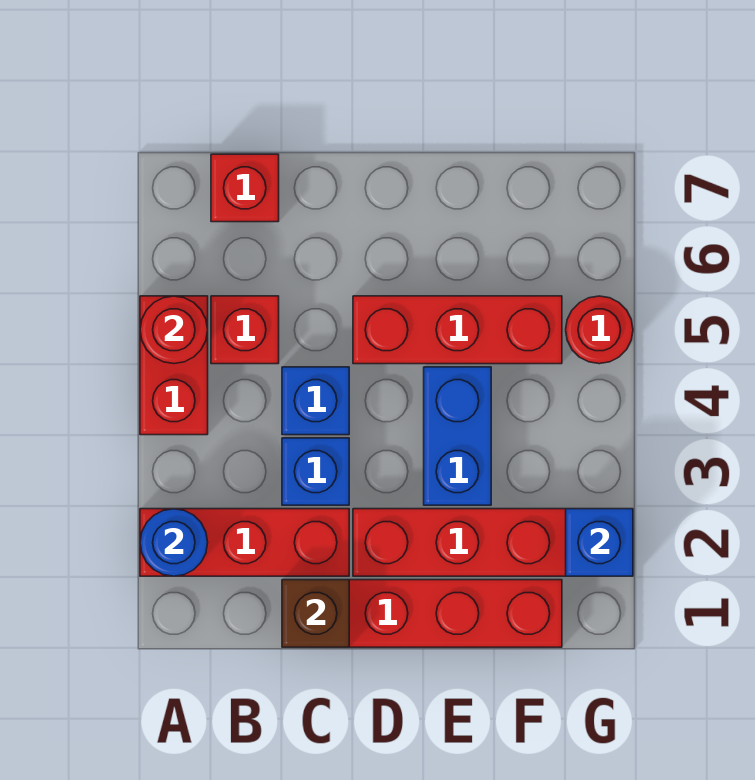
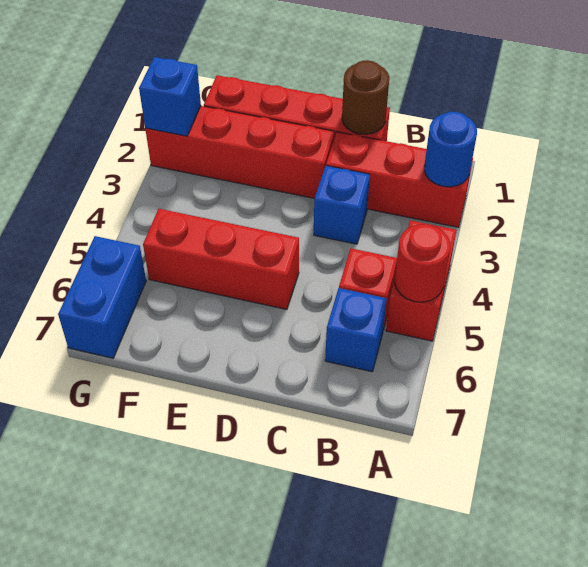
red 1x1 brick [211,154,279,222] -> none
brown 1x1 brick [282,580,349,647] -> brown 1x1 round brick [342,60,389,134]
blue 1x1 brick [282,367,349,435] -> blue 1x1 brick moved to [325,288,387,372]
blue 1x2 brick [424,367,491,505] -> blue 1x2 brick moved to [58,236,146,358]
red 1x1 round brick [566,296,633,364] -> none

